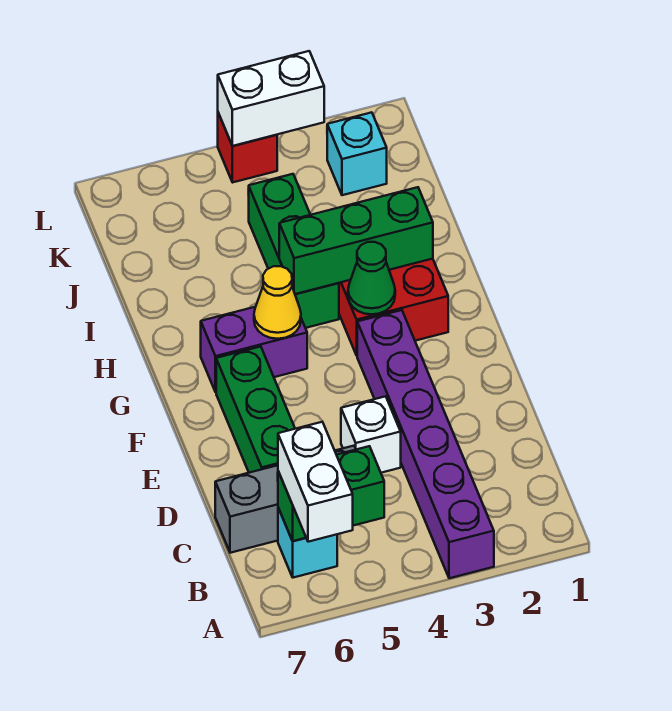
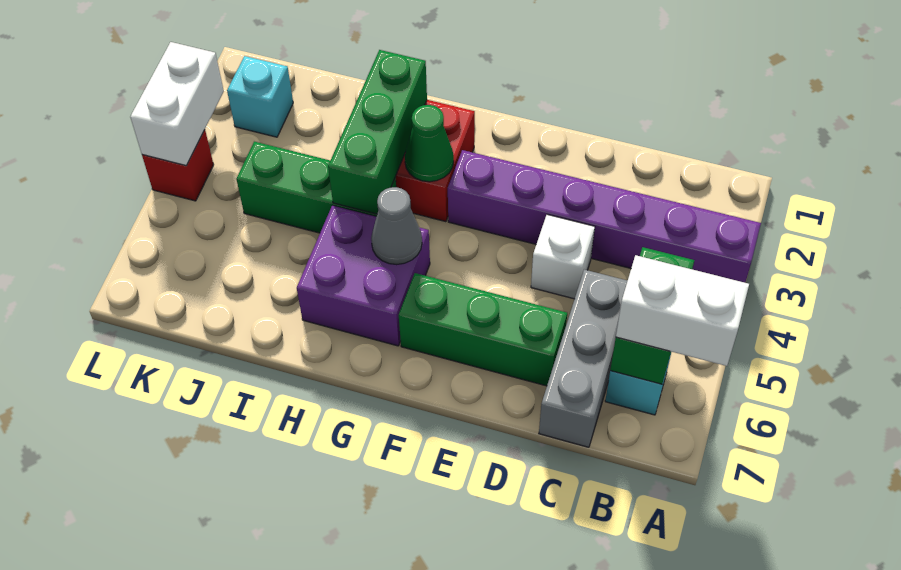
purple 1x2 brick [201,307,307,392] -> purple 2x2 brick [297,205,430,346]
yellow 1x1 cone [254,266,301,339] -> grey 1x1 cone [371,187,422,265]

